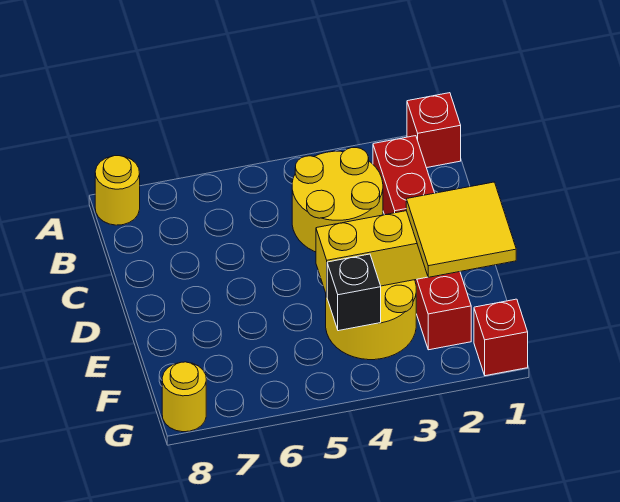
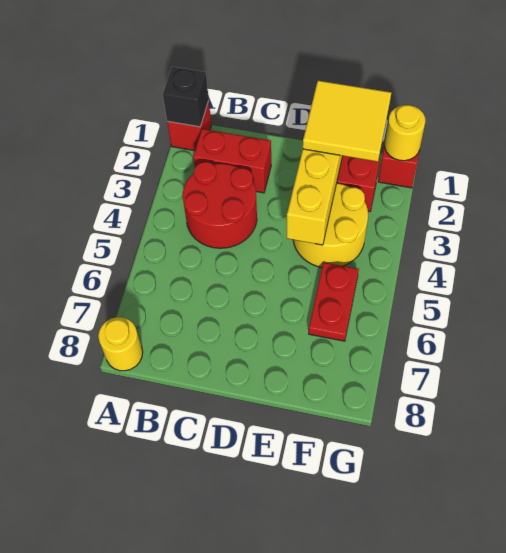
yellow 2x2 round brick [292,148,383,252] -> red 2x2 round brick [183,162,257,248]
black 1x1 brick [327,254,381,331] -> black 1x1 brick moved to [163,67,209,127]
none -> red 1x2 plate [309,262,359,341]
yellow 1x1 round brick [162,362,206,432] -> yellow 1x1 round brick moved to [385,105,425,161]

